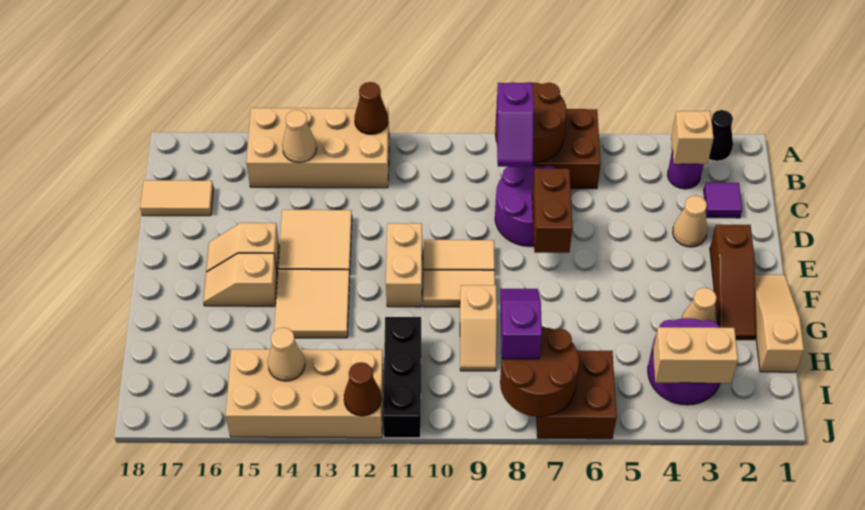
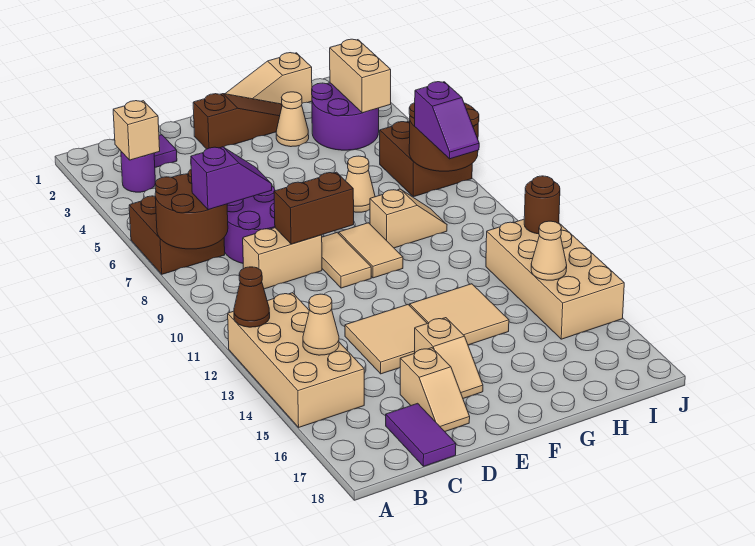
black 1x1 cone [709,110,733,161] -> none
tan 1x2 tile [140,180,214,216] -> purple 1x2 tile [386,403,456,466]
tan 1x1 cone [673,196,707,247] -> tan 1x1 cone moved to [346,156,375,212]
brown 1x2 brick [532,168,573,253] -> brown 1x2 brick moved to [274,172,354,244]
tan 1x2 brick [386,223,422,307] -> tan 1x2 brick moved to [243,228,322,289]
tan 1x2 slope [203,253,277,306] -> tan 1x2 slope moved to [400,348,470,431]
purple 1x2 slope [500,289,542,359] -> purple 1x2 slope turned to [415,82,479,159]
black 1x3 brick [383,317,421,438] -> none
brown 1x1 cone [344,362,381,416] -> brown 1x1 round brick [524,176,560,234]

